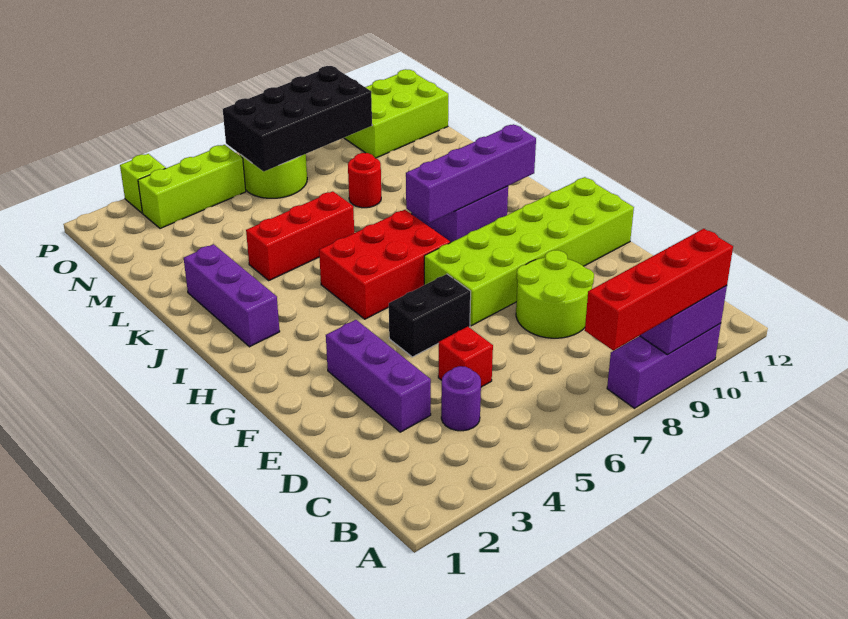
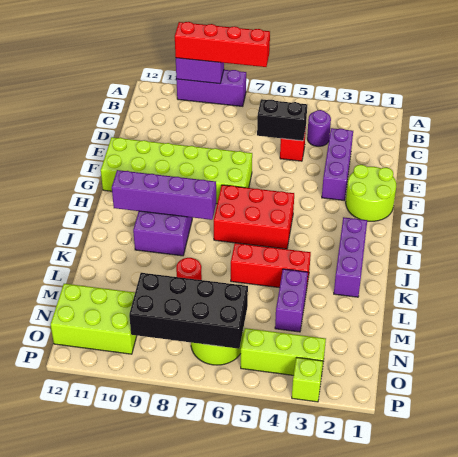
lime 2x2 round brick [516,250,594,338] -> lime 2x2 round brick moved to [346,165,396,221]
black 1x2 brick [389,274,471,357] -> black 1x2 brick moved to [257,99,307,141]
none -> purple 1x2 brick [275,269,308,332]

